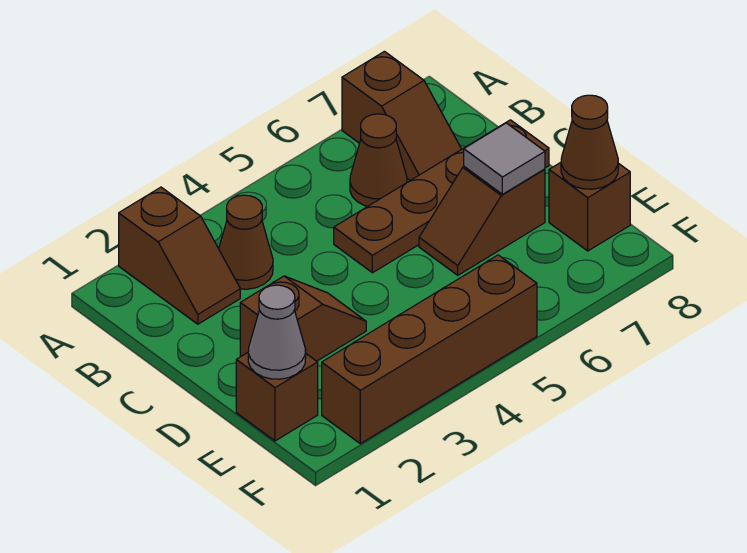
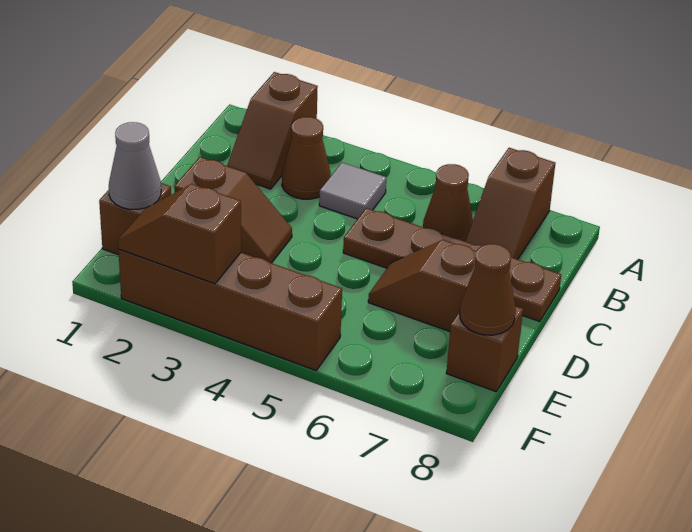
grey 1x1 tile [464,123,545,194] -> grey 1x1 tile moved to [319,163,386,219]
none -> brown 1x2 slope [118,184,241,284]

